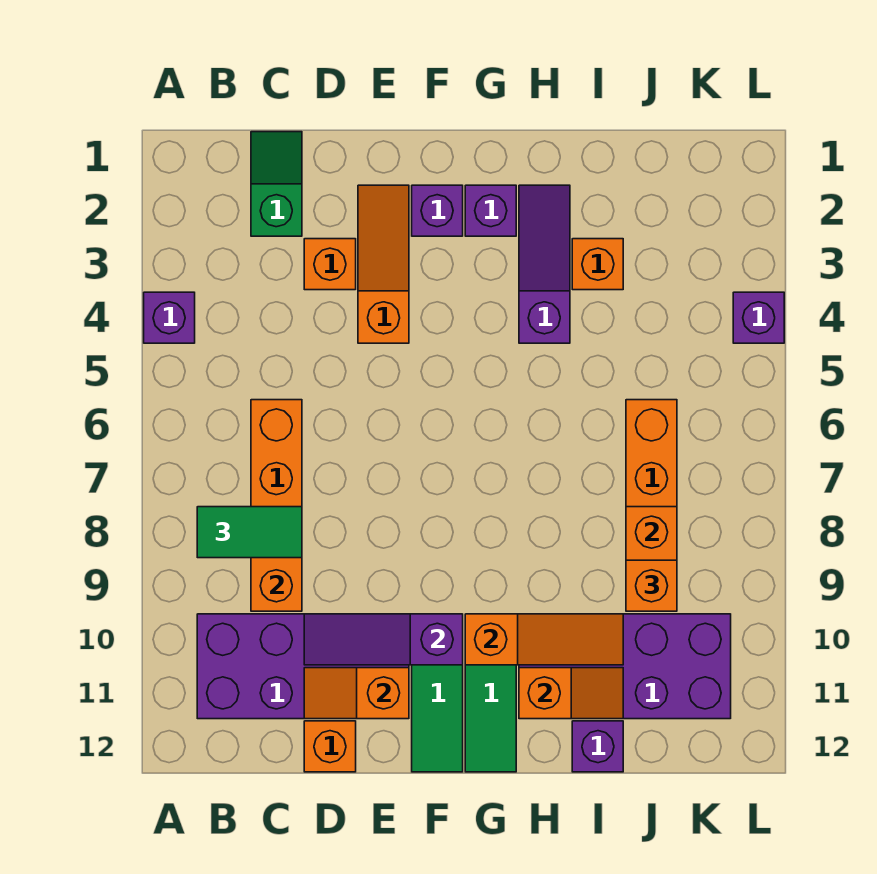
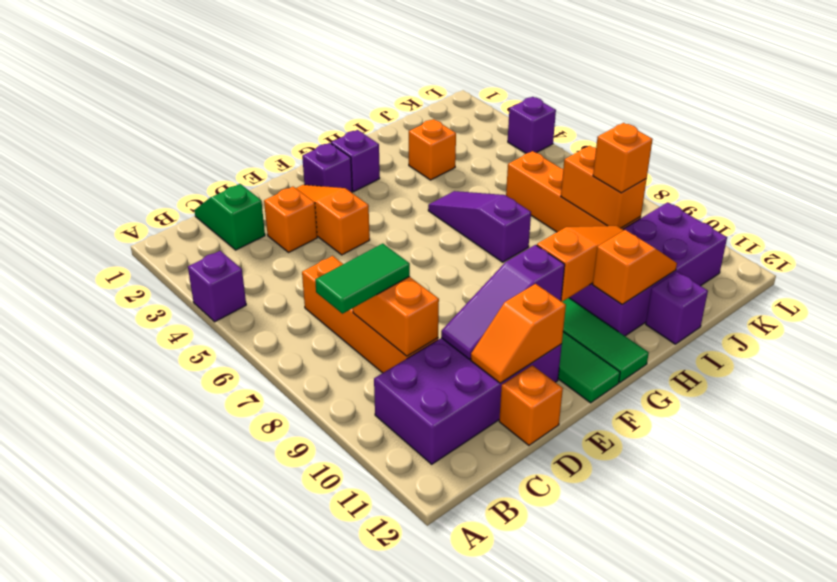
purple 1x3 slope [519,185,570,343] -> purple 1x3 slope moved to [428,191,531,262]

